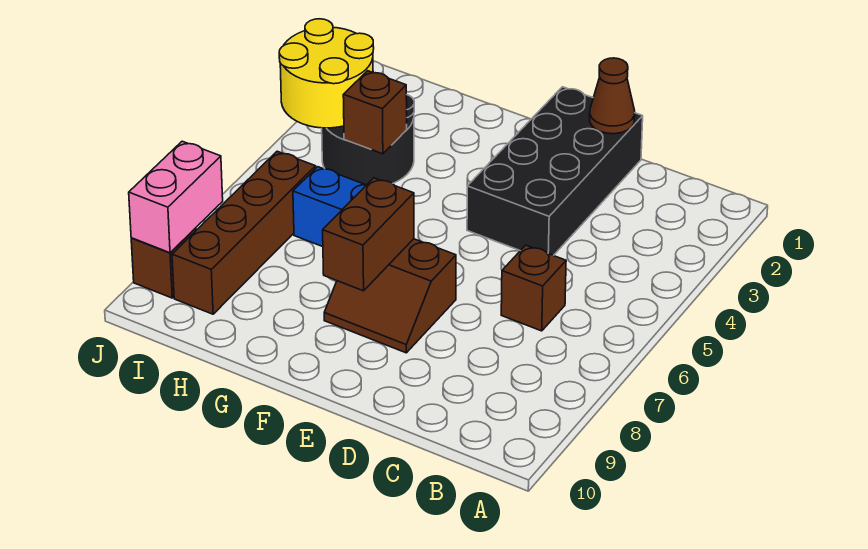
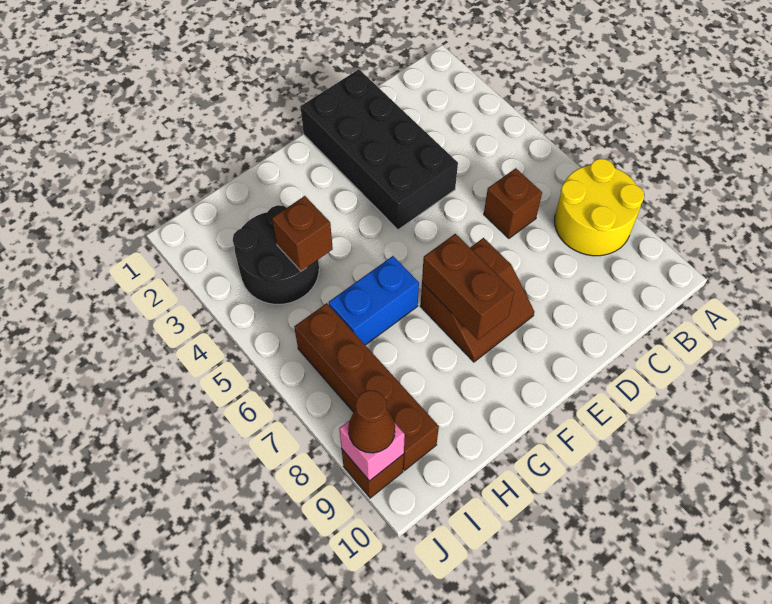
brown 1x1 cone [590,58,635,134] -> brown 1x1 cone moved to [348,390,395,453]
yellow 2x2 round brick [279,19,374,128] -> yellow 2x2 round brick moved to [554,159,644,256]
pink 1x2 brick [129,141,223,253] -> pink 1x1 brick [339,420,405,481]

